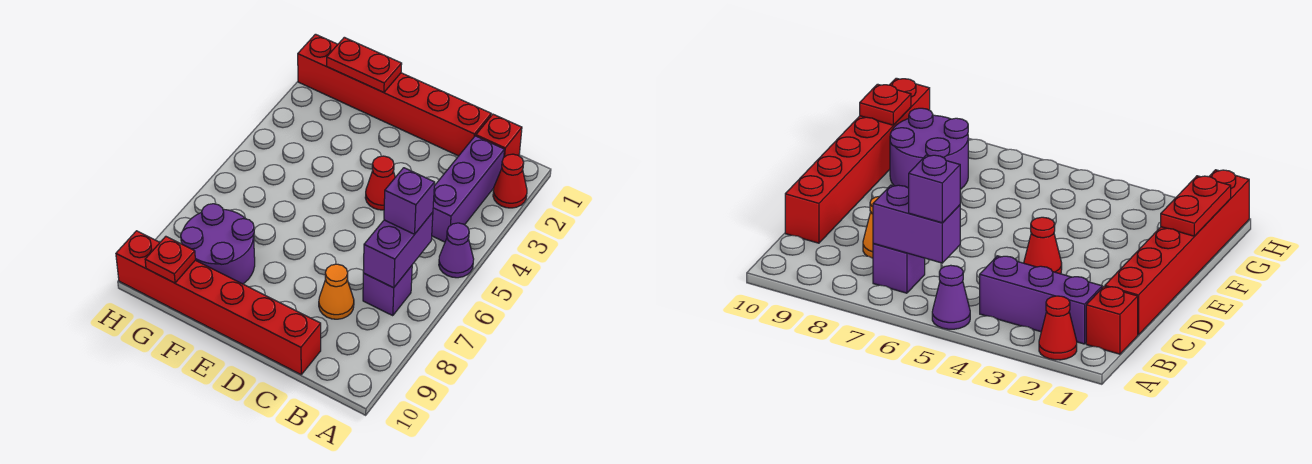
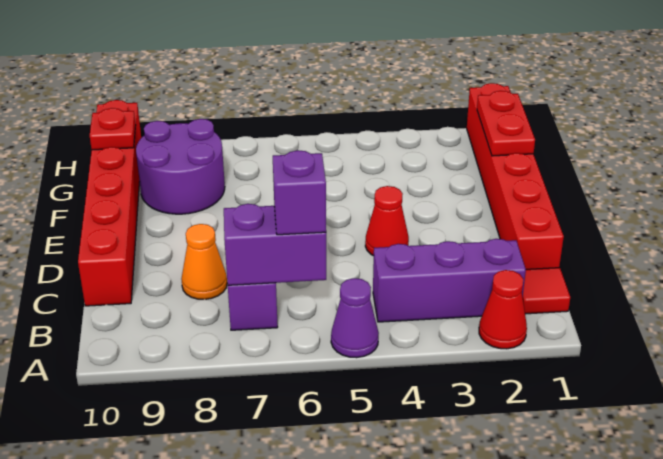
red 1x1 brick [476,114,522,157] -> red 1x1 tile [523,268,570,314]

